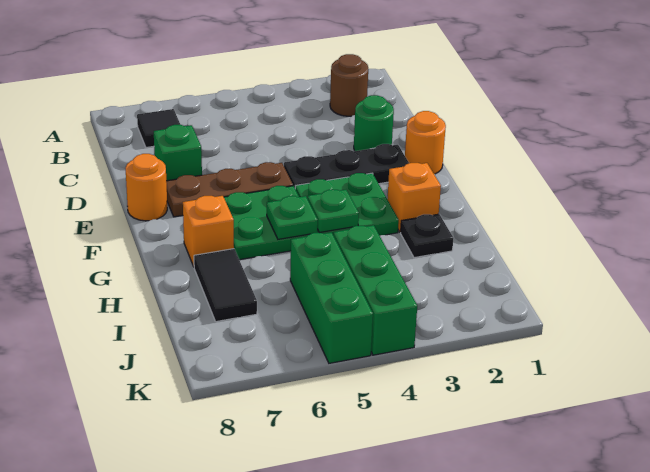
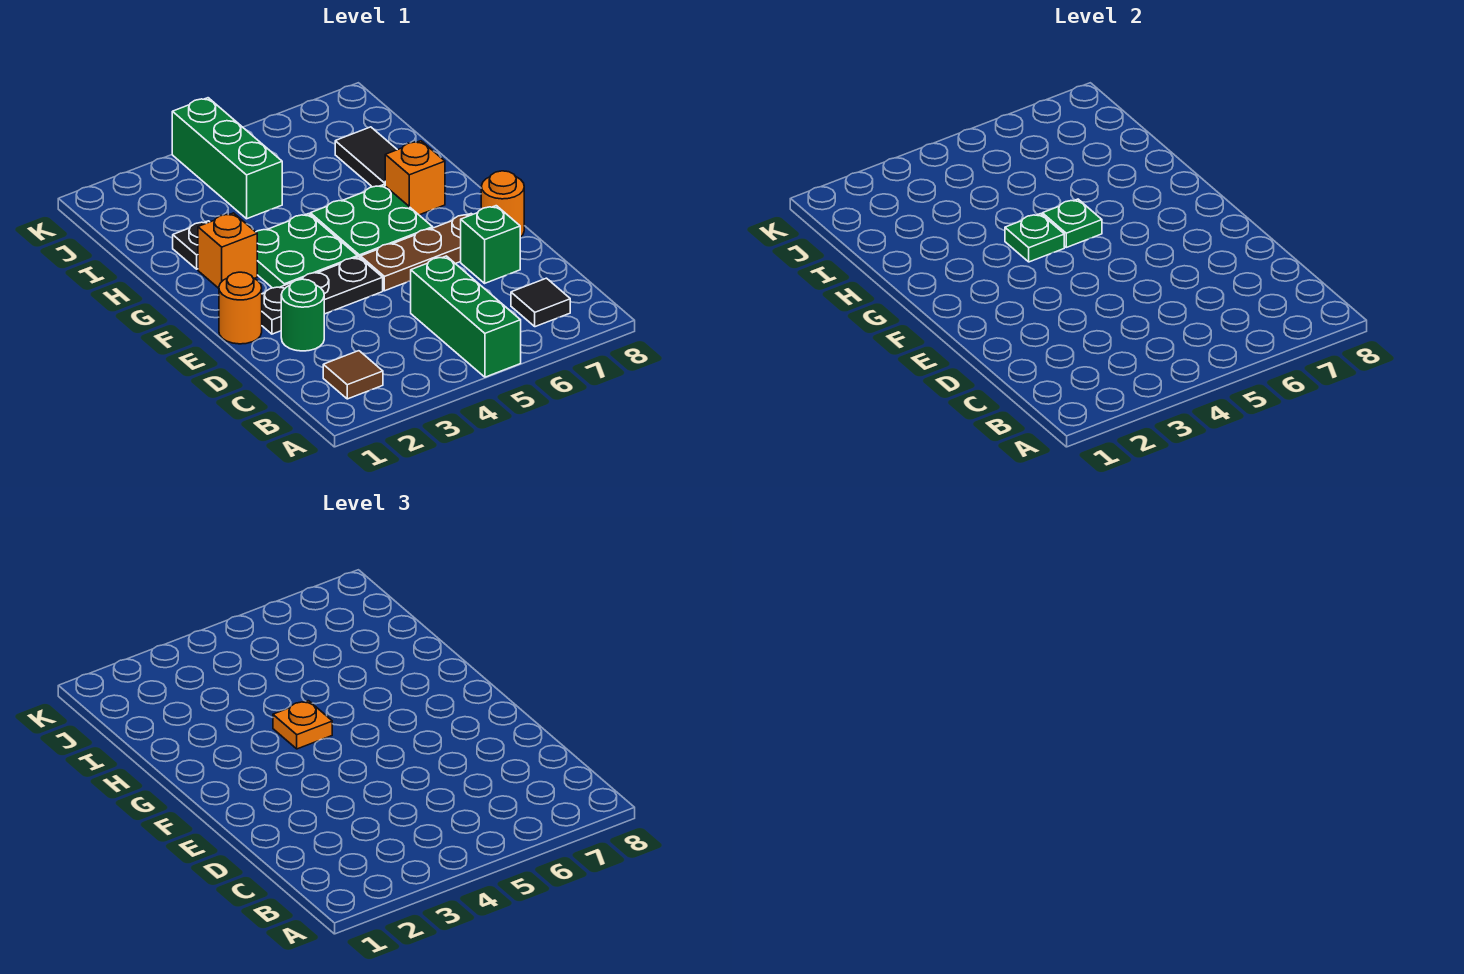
brown 1x1 round brick [330,54,368,116] -> brown 1x1 tile [323,351,383,399]
none -> orange 1x1 plate [273,701,332,749]
green 1x3 brick [290,232,373,363] -> green 1x3 brick moved to [411,256,521,377]

